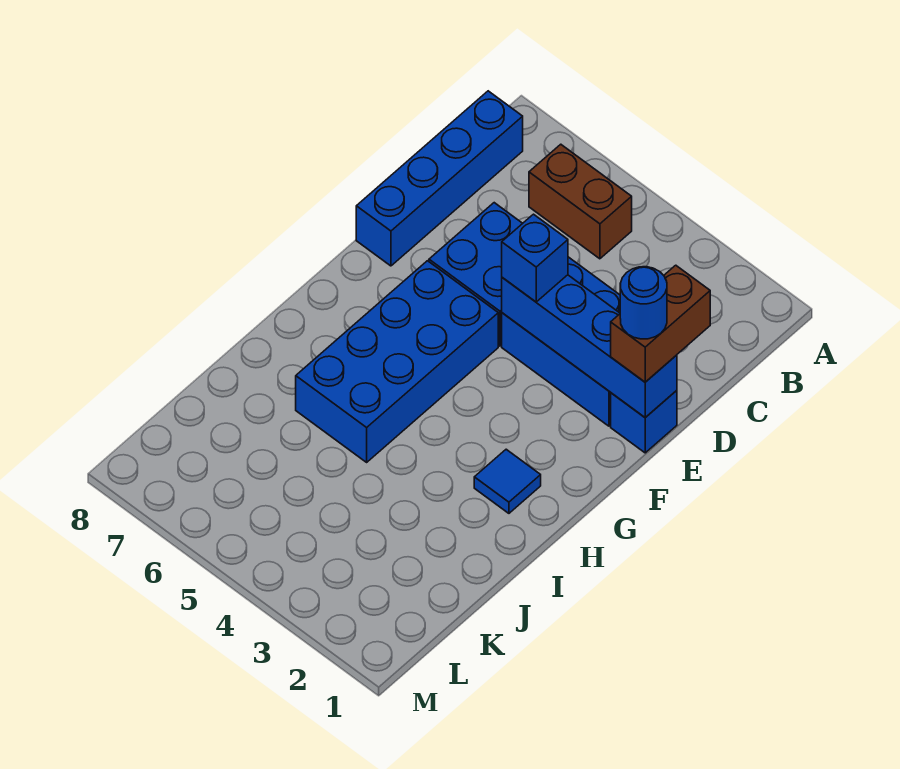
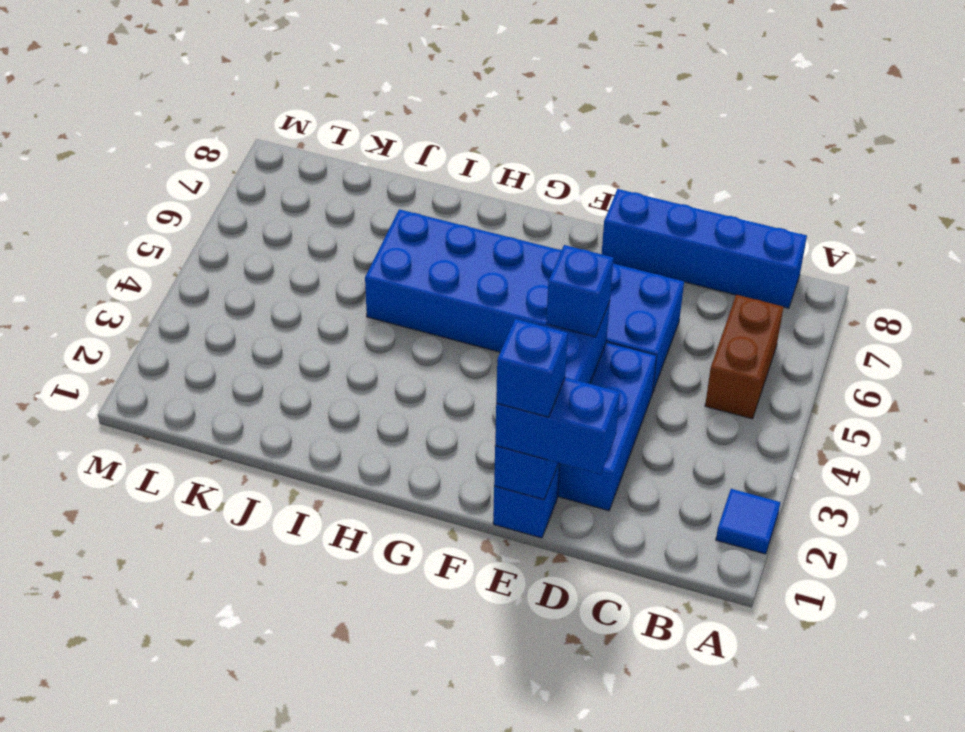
brown 1x2 brick [611,265,710,382] -> blue 1x2 brick [495,377,620,474]
blue 1x1 round brick [620,267,667,339] -> blue 1x1 brick [496,319,568,417]
blue 1x1 tile [474,449,541,513] -> blue 1x1 tile moved to [716,489,780,554]

